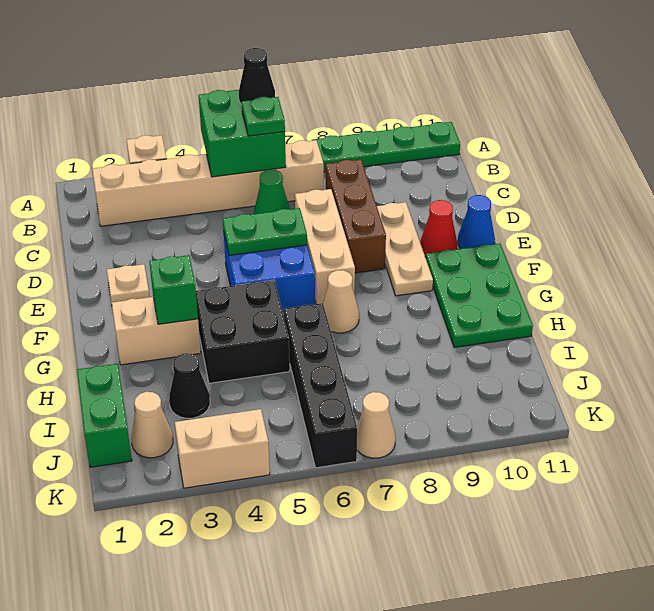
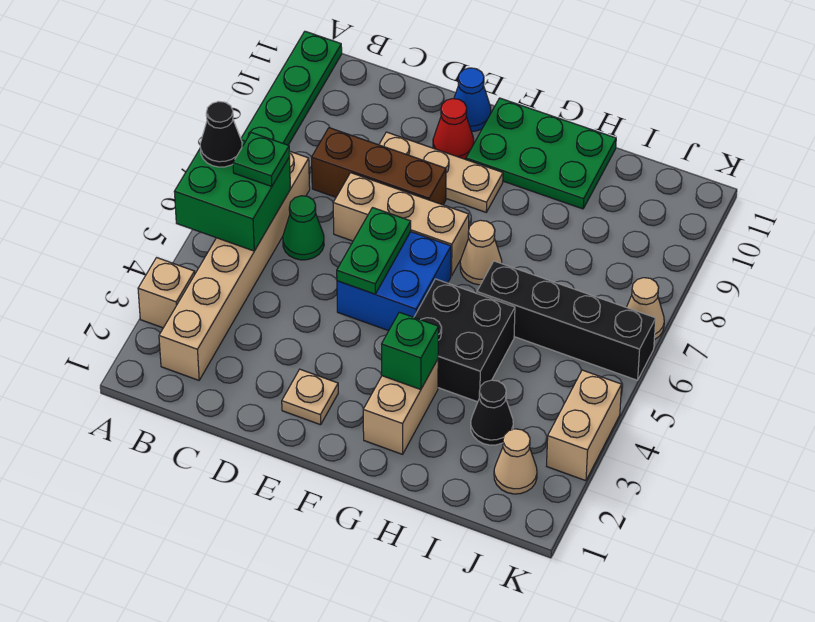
green 1x2 brick [77,364,132,467] -> none

